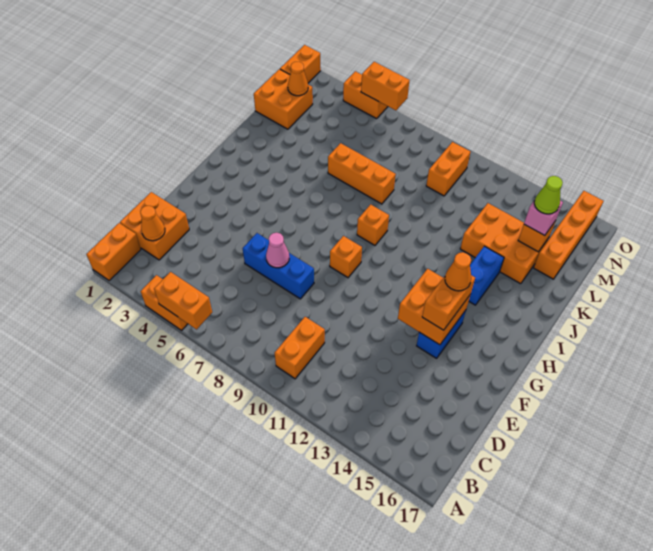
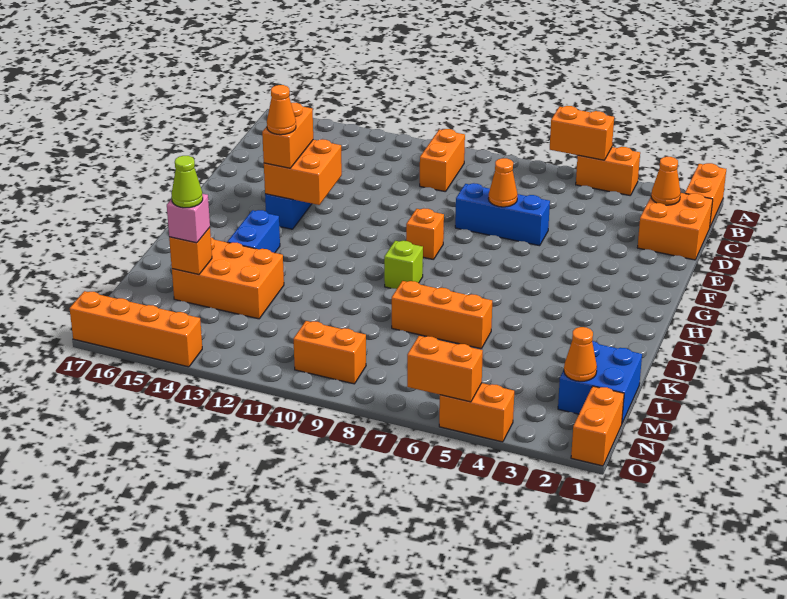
pink 1x1 cone [266,233,289,268] -> orange 1x1 cone [488,158,518,207]
orange 1x1 brick [357,204,389,245] -> lime 1x1 brick [384,241,423,289]
orange 2x2 brick [254,69,313,129] -> blue 2x2 brick [558,341,642,423]
orange 1x4 brick [534,191,603,279] -> orange 1x4 brick turned to [70,291,202,367]
orange 1x2 brick [426,142,471,196] -> orange 1x2 brick turned to [293,321,366,384]

